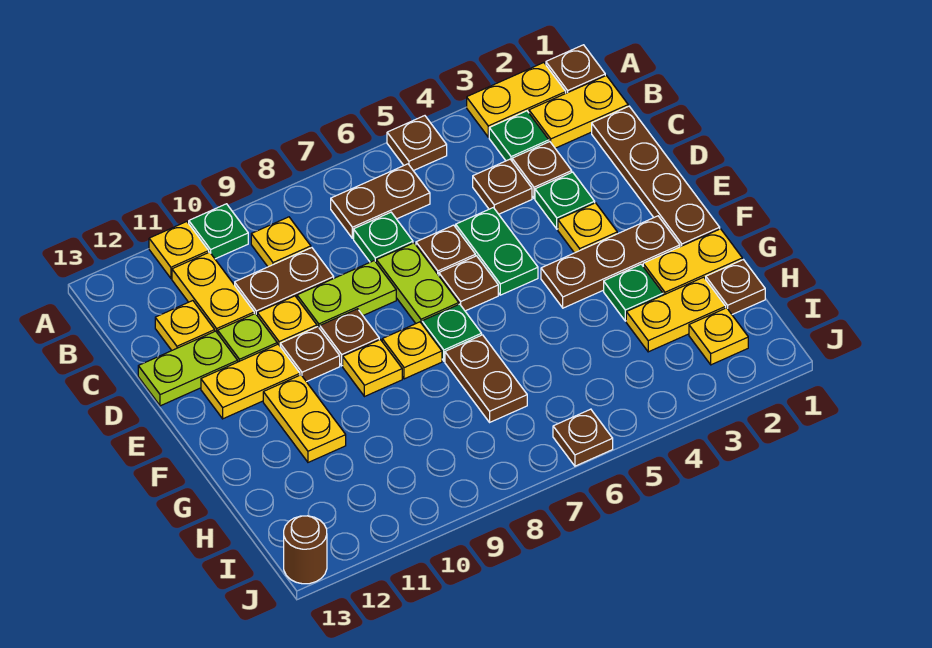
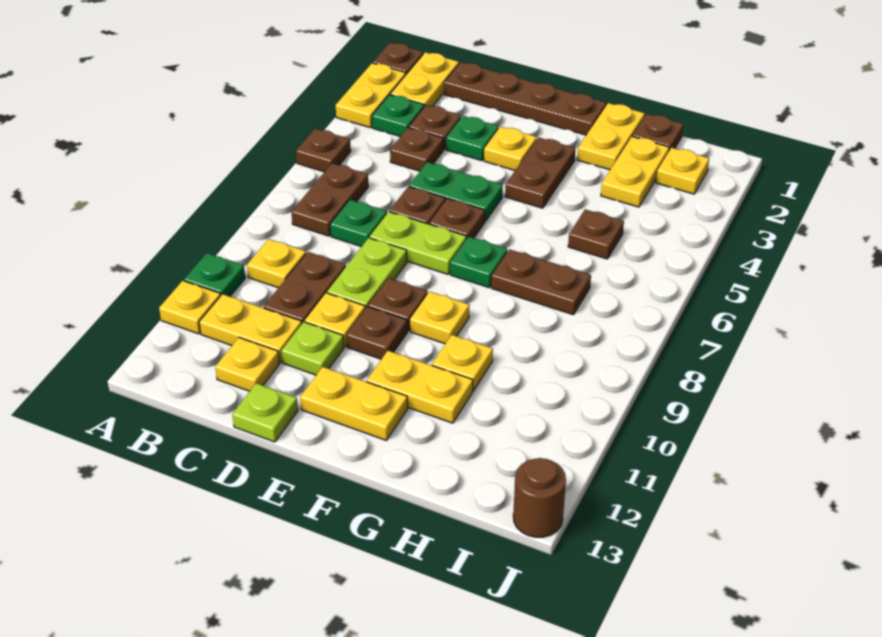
lime 1x2 plate [138,331,238,406] -> lime 1x1 plate [232,383,298,442]
yellow 1x2 plate [201,344,300,419] -> yellow 1x2 plate turned to [300,367,408,441]
brown 1x3 plate [541,216,680,308] -> brown 1x2 plate [505,138,575,208]
yellow 1x1 plate [382,322,442,379] -> yellow 1x1 plate moved to [432,335,493,391]
green 1x1 plate [604,264,663,321] -> none
brown 1x1 plate [553,409,613,466] -> brown 1x1 plate moved to [568,209,624,259]

